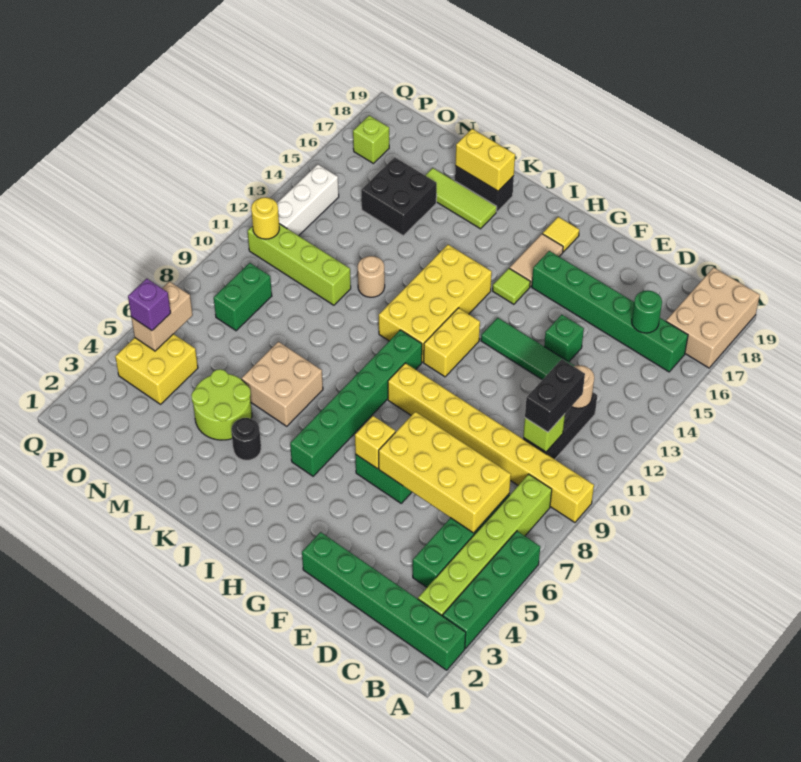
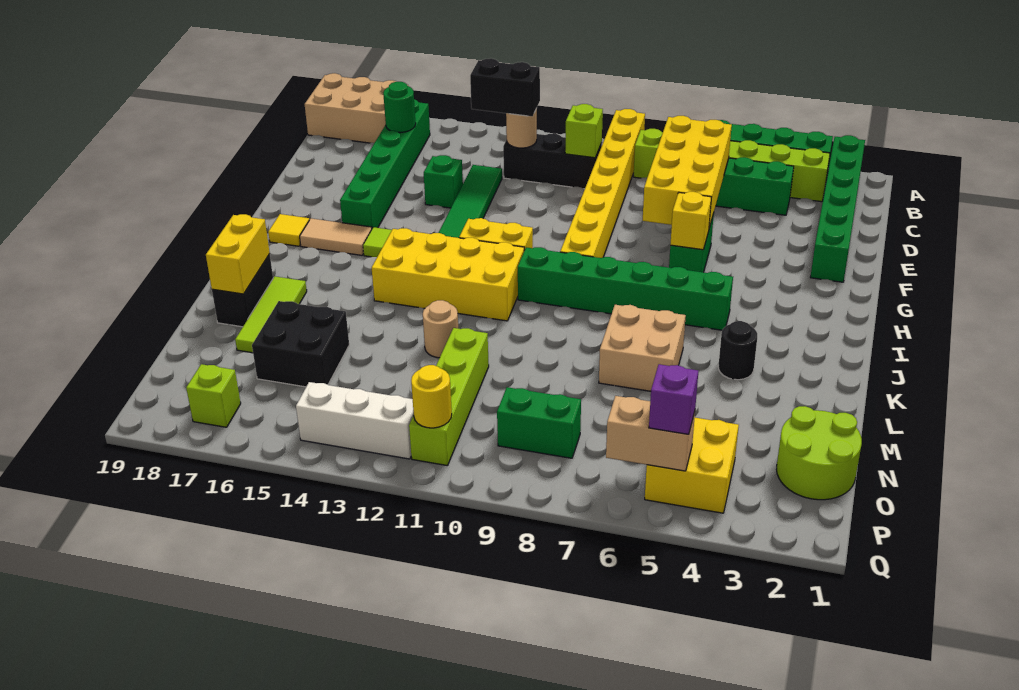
black 1x2 brick [525,359,585,432] -> black 1x2 brick moved to [470,58,540,116]
lime 2x2 round brick [191,369,252,440] -> lime 2x2 round brick moved to [776,406,862,500]

